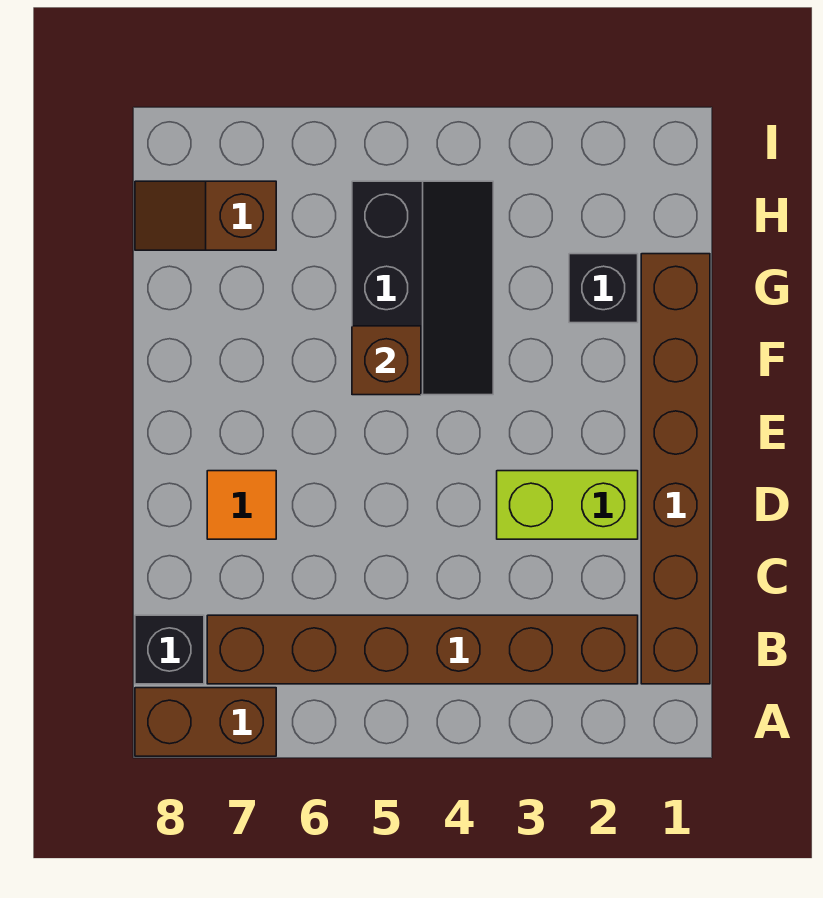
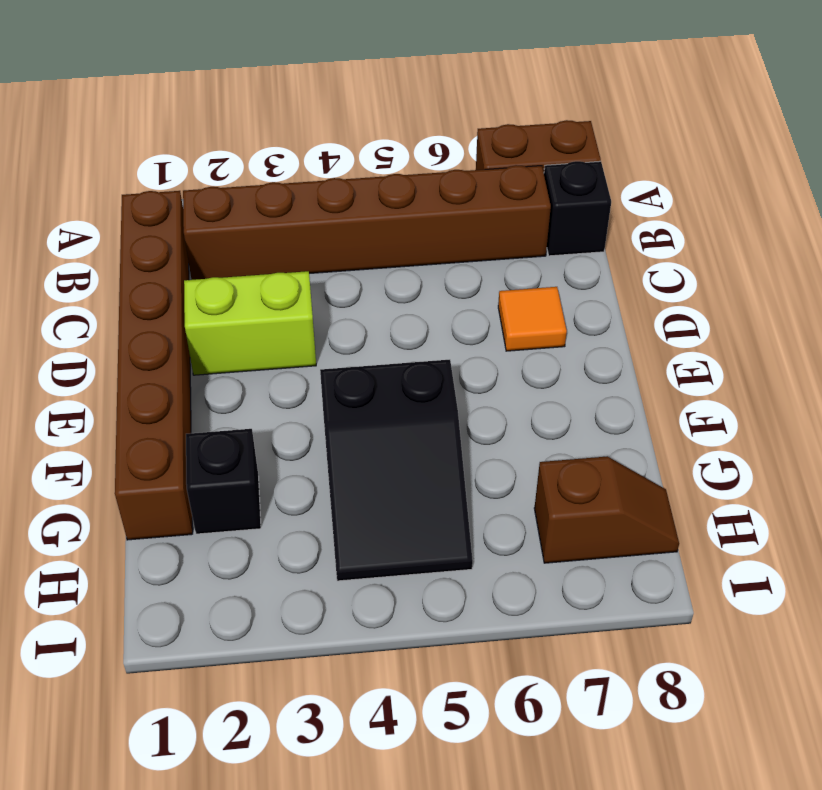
black 2x3 slope [352,181,493,395] -> black 2x3 slope turned to [320,360,473,581]
brown 1x1 brick [352,326,421,395] -> none

